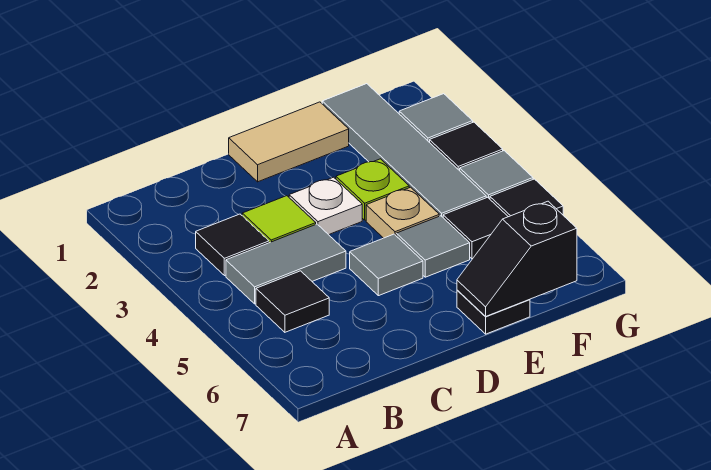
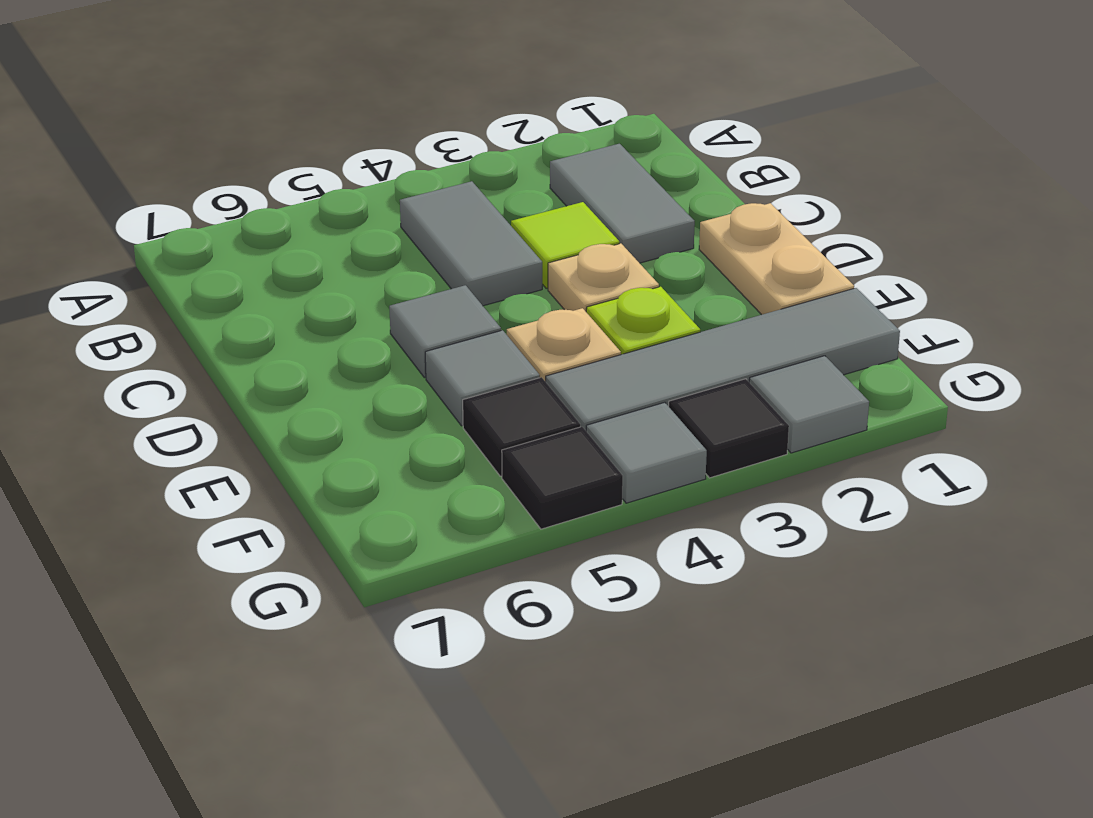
none -> grey 1x2 tile [550,144,695,263]
black 1x1 tile [196,214,269,276] -> none
black 1x1 tile [256,271,329,332] -> none
tan 1x2 tile [229,102,349,182] -> tan 1x2 plate [699,203,854,315]
white 1x1 plate [289,177,362,235] -> tan 1x1 plate [548,243,659,311]
black 1x1 plate [457,290,530,334] -> none
black 1x2 slope [457,201,577,317] -> none

